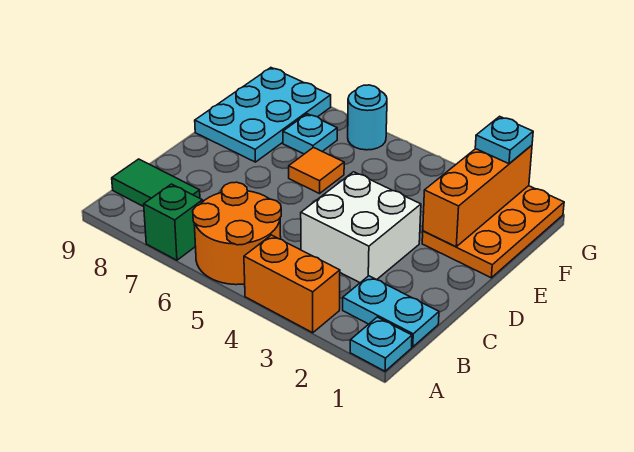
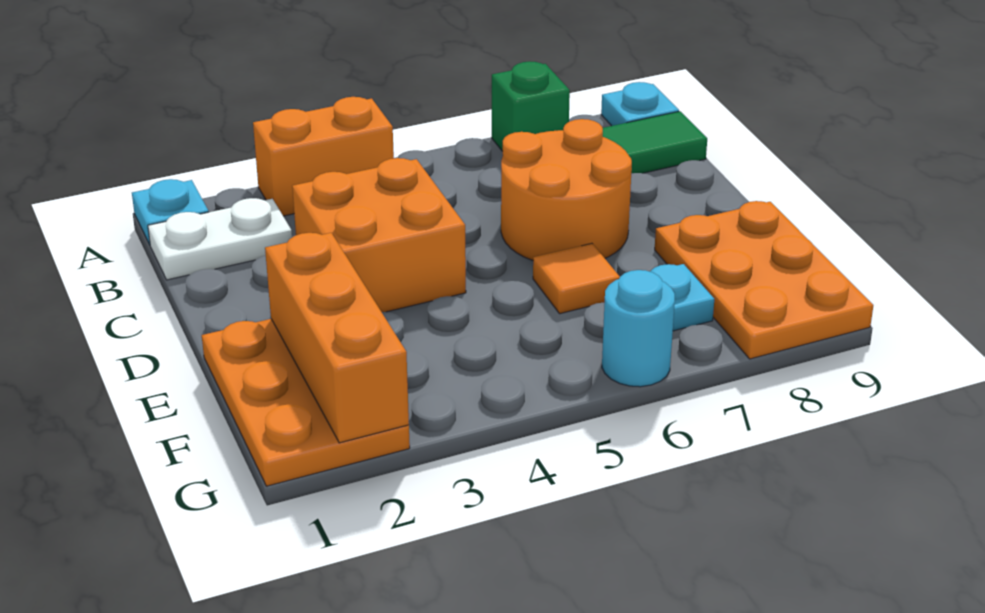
orange 2x2 round brick [193,182,281,285] -> orange 2x2 round brick moved to [501,119,632,260]
cyan 1x2 plate [343,276,439,347] -> white 1x2 plate [148,198,292,280]
white 2x2 brick [301,172,421,283] -> orange 2x2 brick [292,158,466,312]
cyan 2x3 plate [195,68,331,162] -> orange 2x3 plate [655,201,873,359]
cyan 1x1 plate [475,116,533,164] -> cyan 1x1 plate moved to [601,82,679,126]

